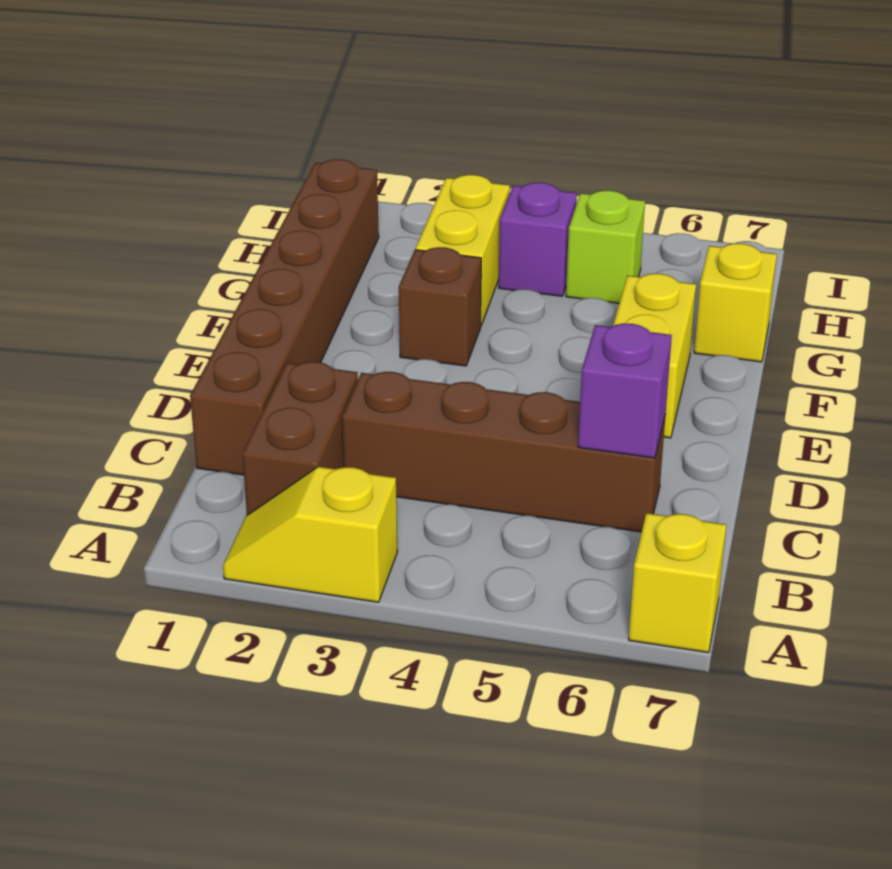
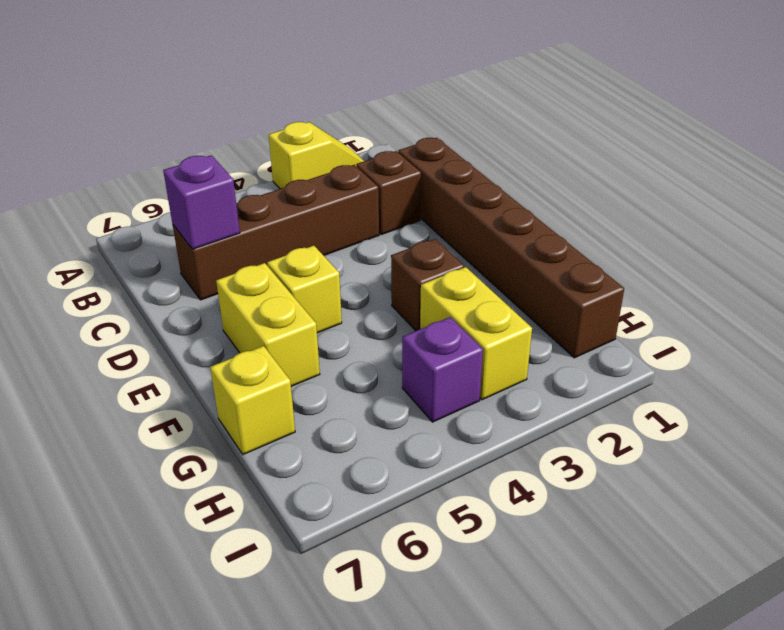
yellow 1x1 brick [629,513,726,653] -> yellow 1x1 brick moved to [267,246,342,333]
brown 1x2 brick [242,362,358,515] -> brown 1x1 brick [356,151,421,235]
lime 1x1 brick [566,190,645,303] -> none

